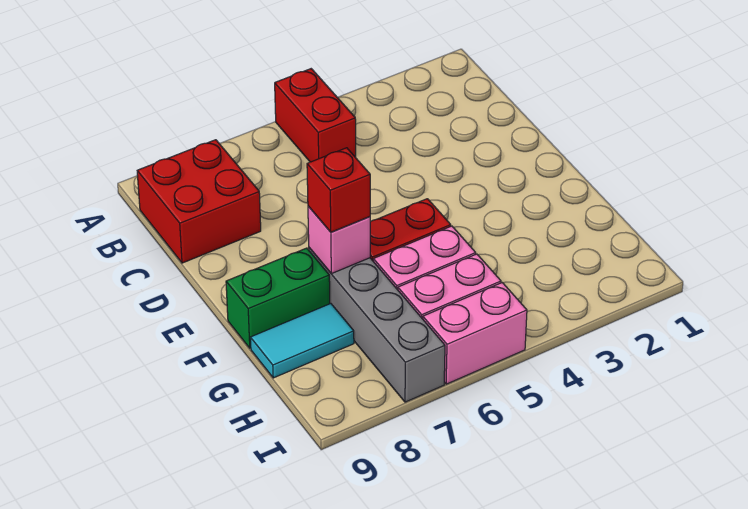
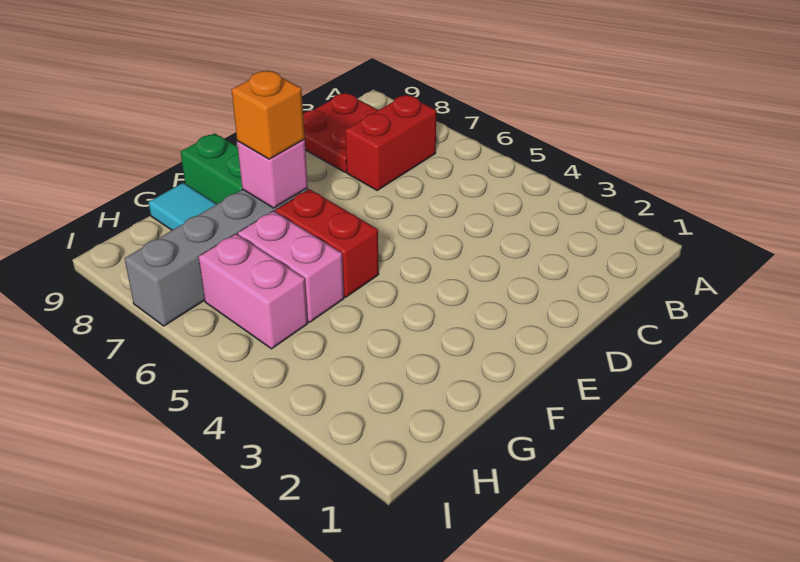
red 1x2 brick [275,69,356,162] -> red 1x2 brick moved to [345,95,437,190]
red 2x2 brick [137,140,261,263] -> red 2x2 plate [303,93,380,172]
red 1x1 brick [307,148,370,232] -> orange 1x1 brick [232,71,305,159]
pink 1x2 brick [423,283,527,384] -> none

